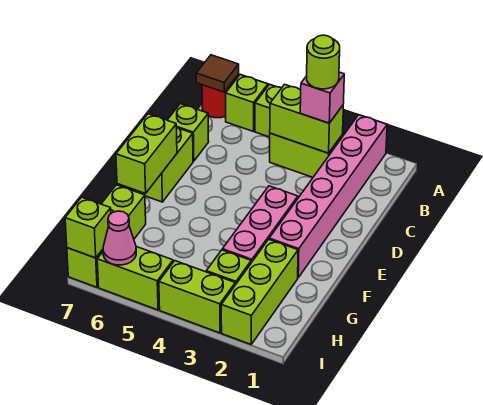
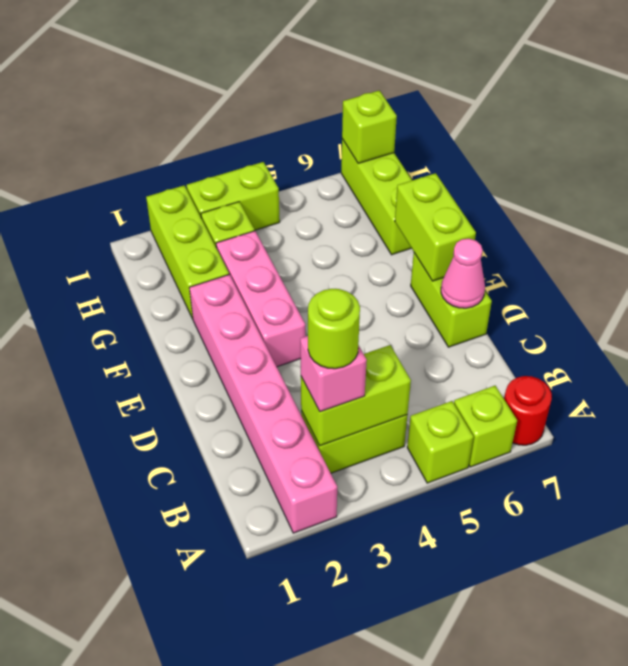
brown 1x1 tile [196,55,239,92] -> none
lime 1x1 brick [167,104,209,161] -> none
lime 1x2 brick [97,247,173,310] -> none
pink 1x1 cone [103,211,136,265] -> pink 1x1 cone moved to [441,239,485,308]

